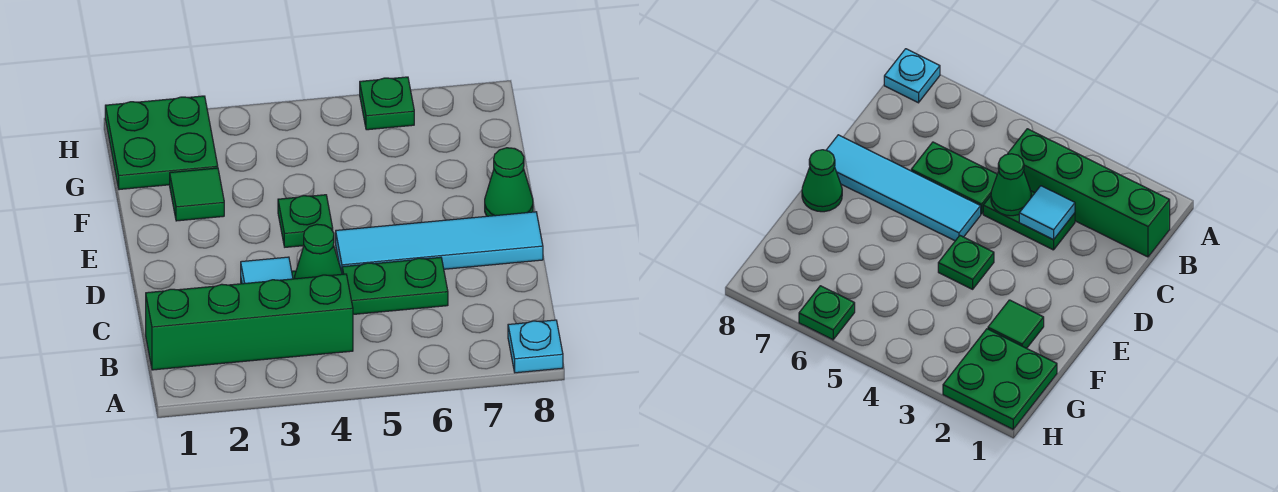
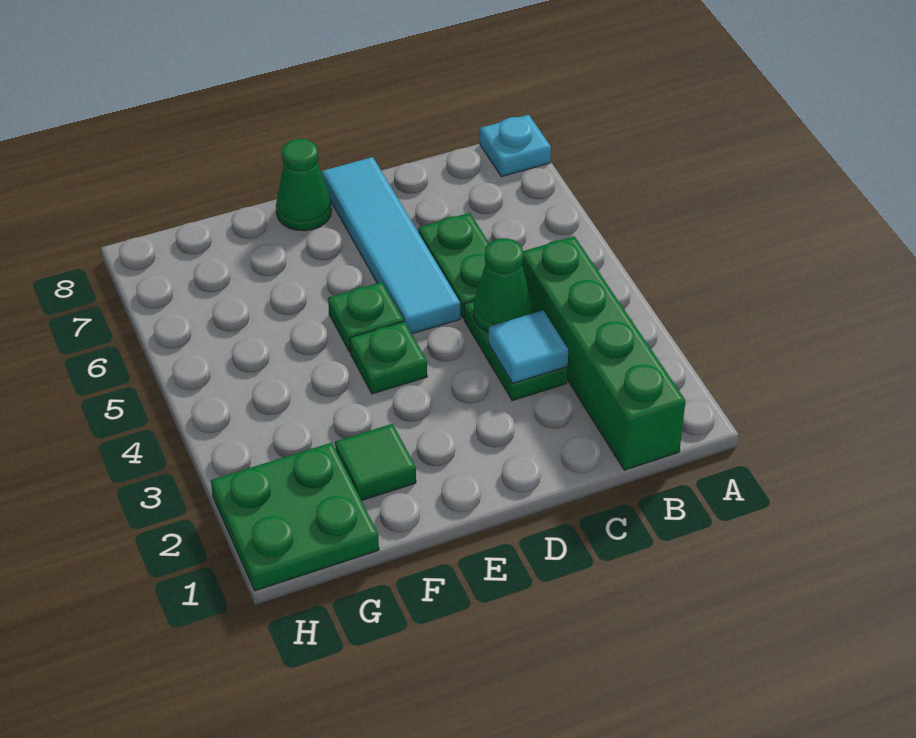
green 1x1 plate [360,77,414,130] -> green 1x1 plate moved to [328,282,404,352]

